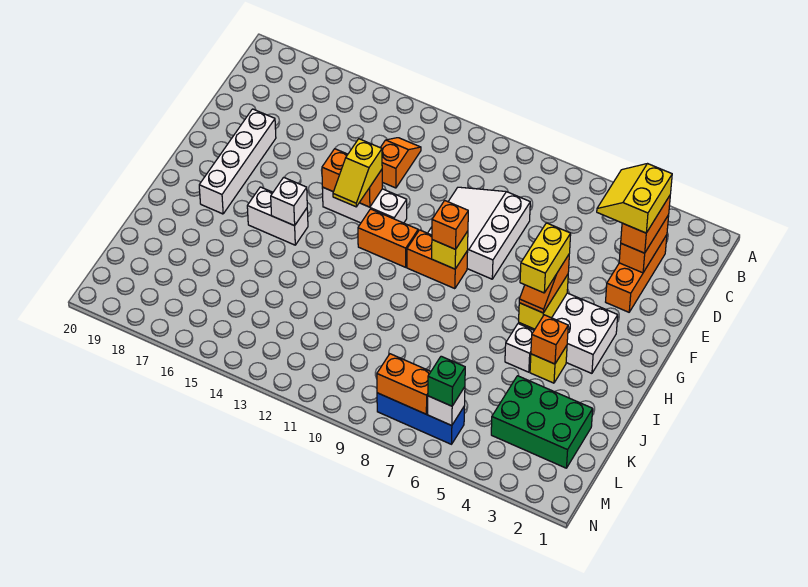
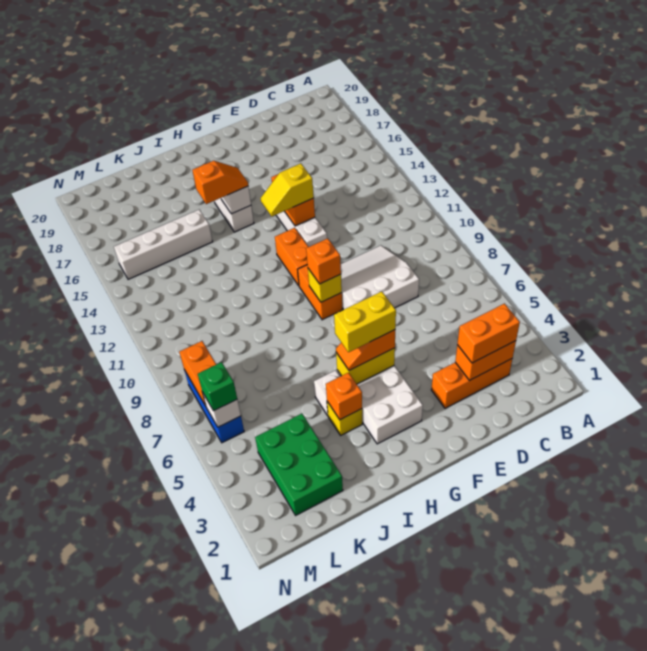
yellow 2x2 slope [597,164,672,233] -> none
orange 1x2 slope [380,138,421,188] -> orange 1x2 slope moved to [192,161,248,204]
white 1x4 brick [199,109,276,214] -> white 1x4 brick moved to [114,210,213,279]

